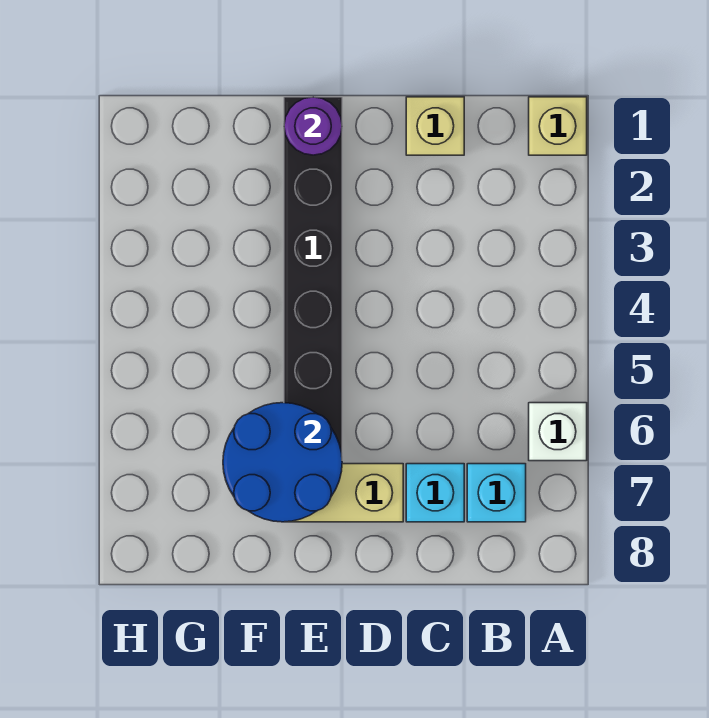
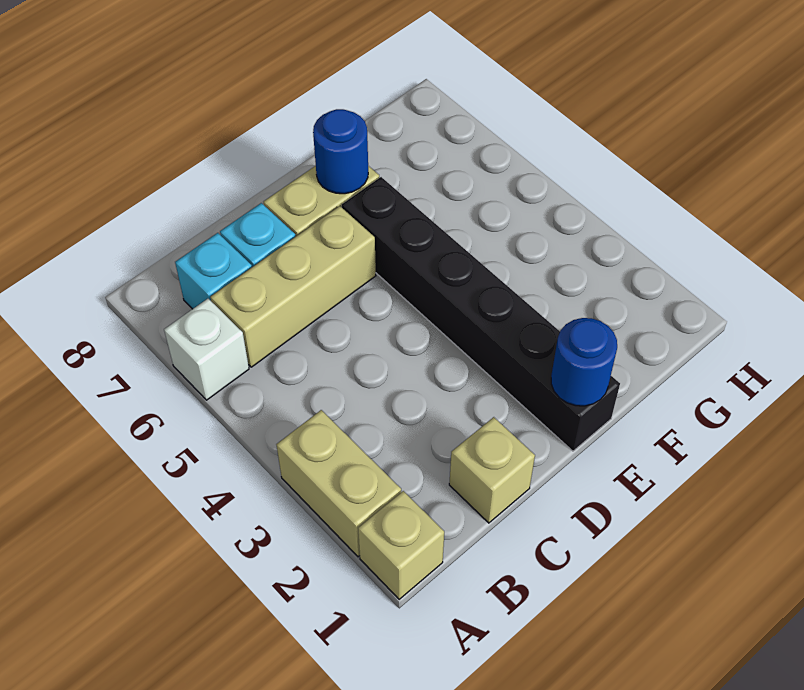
none -> tan 1x2 brick [276,410,401,557]
none -> tan 1x3 brick [210,206,376,367]
purple 1x1 round brick [284,97,342,155] -> blue 1x1 round brick [551,318,617,406]
blue 2x2 round brick [223,403,342,522] -> blue 1x1 round brick [313,109,368,194]

